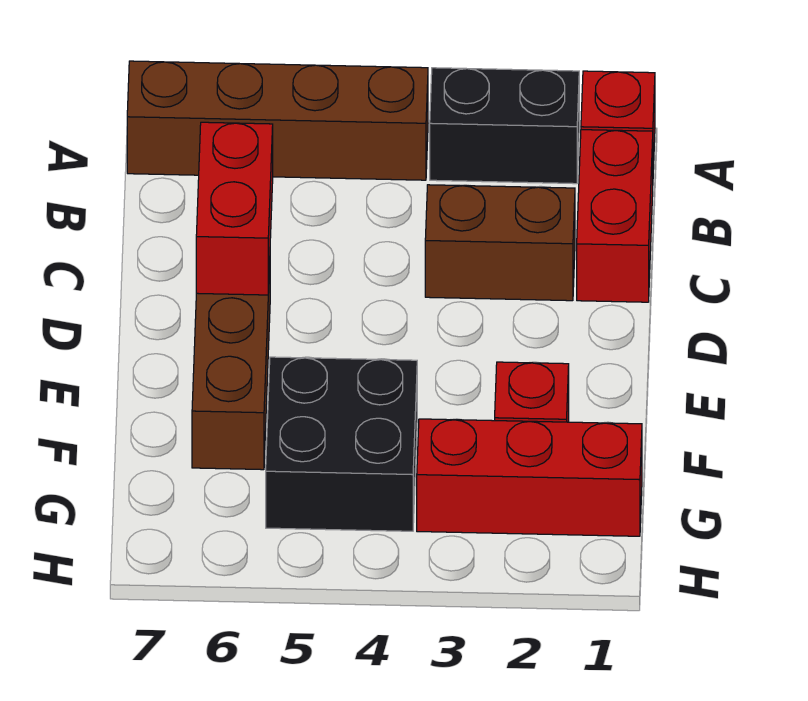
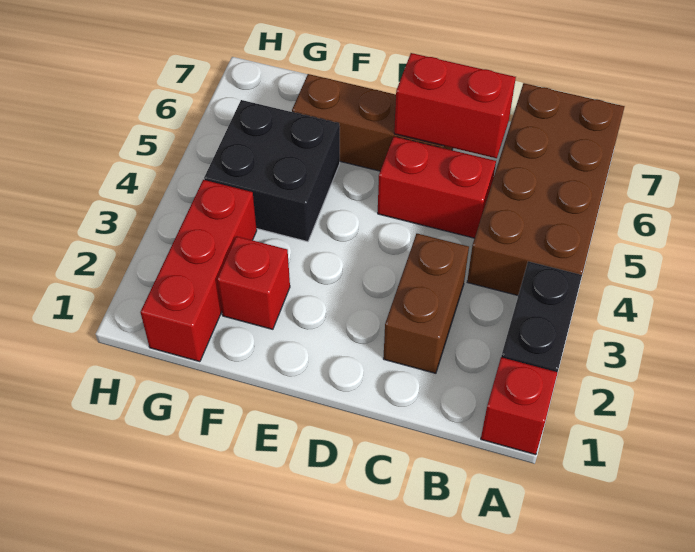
brown 1x4 brick [127,61,428,180] -> brown 2x4 brick [467,83,625,295]
red 1x2 brick [577,130,653,302] -> red 1x2 brick moved to [378,137,496,238]

